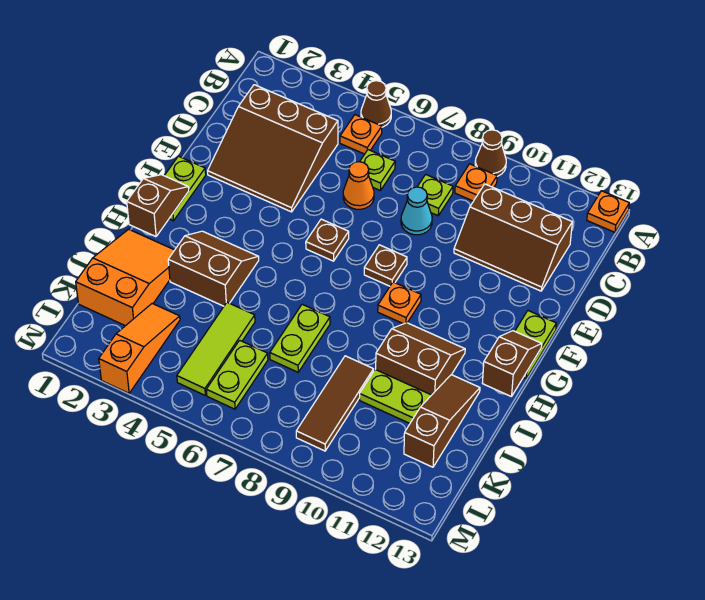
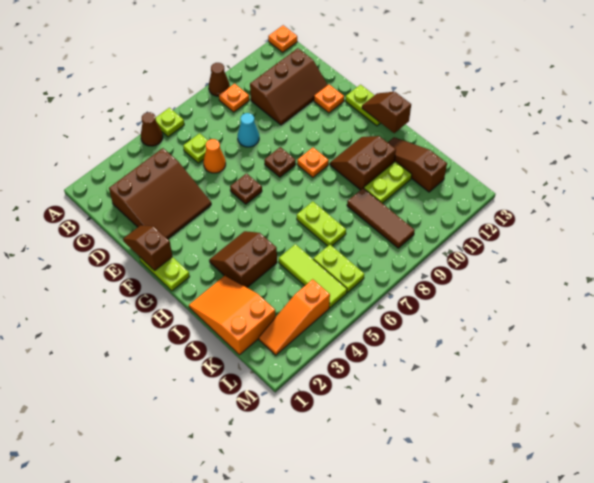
orange 1x1 plate [340,115,382,154] -> orange 1x1 plate moved to [314,84,344,113]
lime 1x1 plate [417,174,453,216] -> lime 1x1 plate moved to [156,108,184,137]
brown 1x2 slope [127,175,189,237] -> brown 1x2 slope moved to [123,225,172,271]
orange 1x3 slope [99,304,180,393] -> orange 1x3 slope turned to [259,279,330,355]

